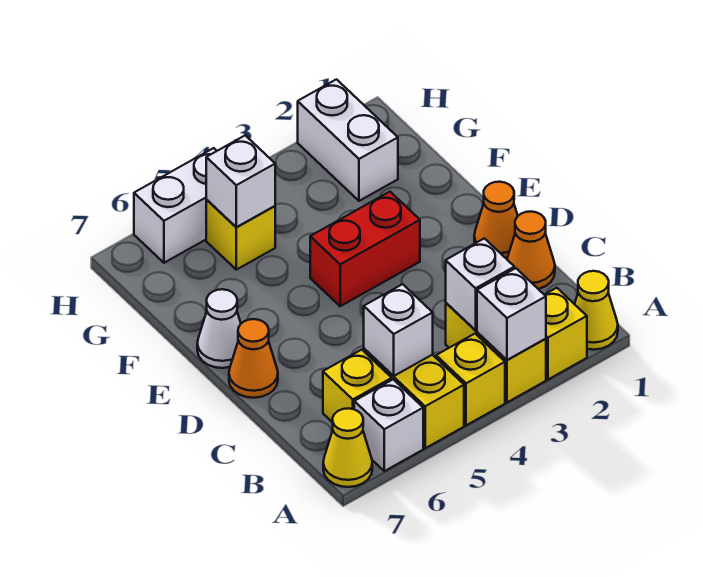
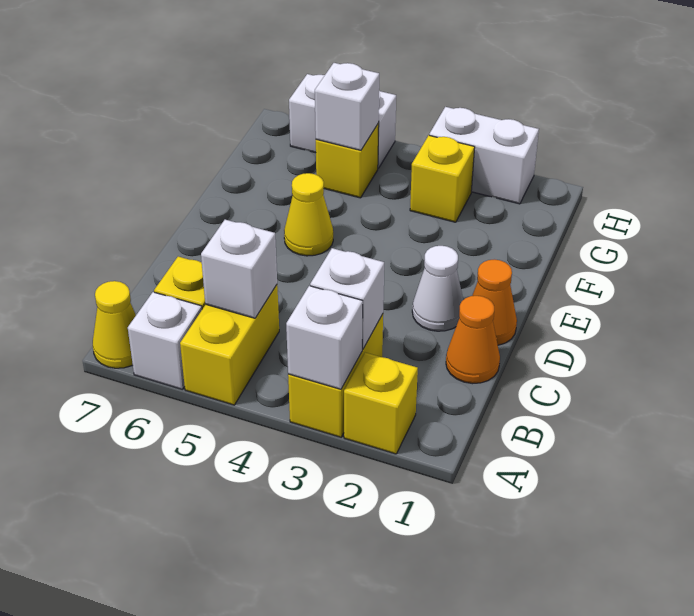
yellow 1x1 cone [575,271,618,350] -> yellow 1x1 cone moved to [284,173,333,256]
yellow 1x1 brick [436,334,505,425] -> yellow 1x1 brick moved to [410,135,475,222]
orange 1x1 cone [229,319,278,398] -> none
red 1x2 brick [310,192,420,306] -> none
white 1x1 cone [197,289,241,368] -> white 1x1 cone moved to [412,246,463,331]
white 1x2 brick [298,79,398,201] -> white 1x2 brick turned to [429,107,539,204]

